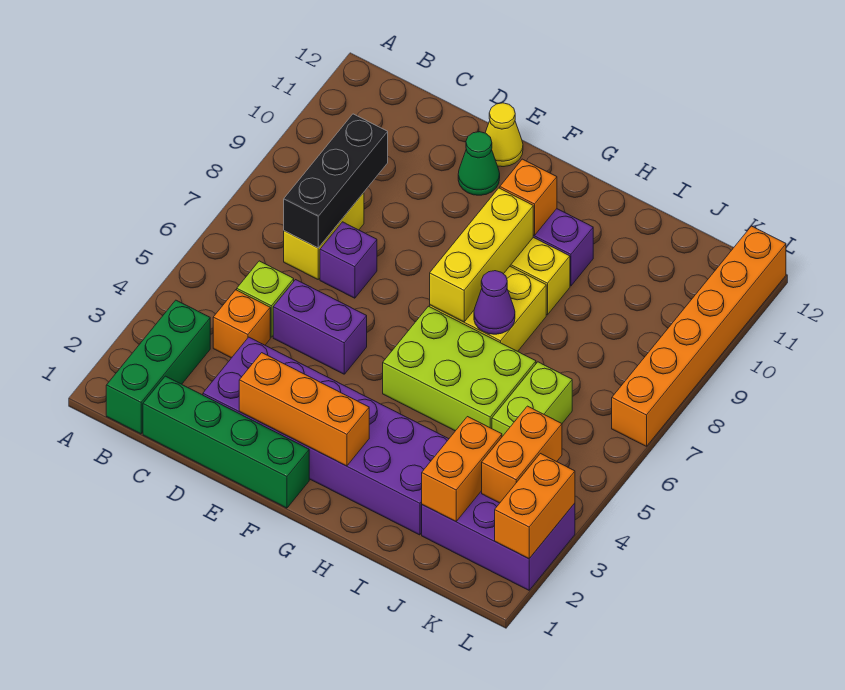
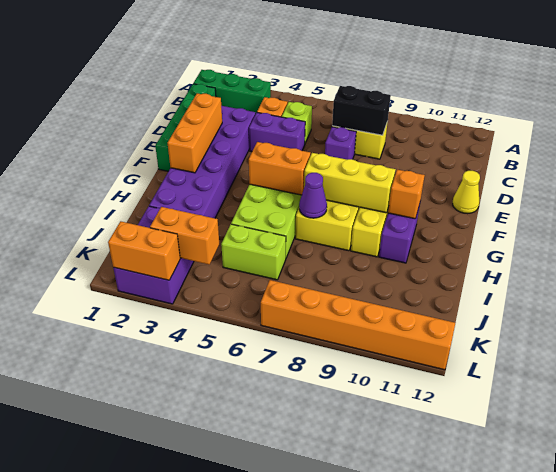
black 1x3 brick [284,114,388,248] -> black 1x2 brick [332,86,391,135]
purple 1x2 brick [273,280,367,374] -> purple 1x2 brick turned to [249,113,305,152]
green 1x1 cone [458,132,500,195] -> none
orange 1x2 brick [422,417,502,521] -> orange 1x2 brick moved to [249,142,311,195]

